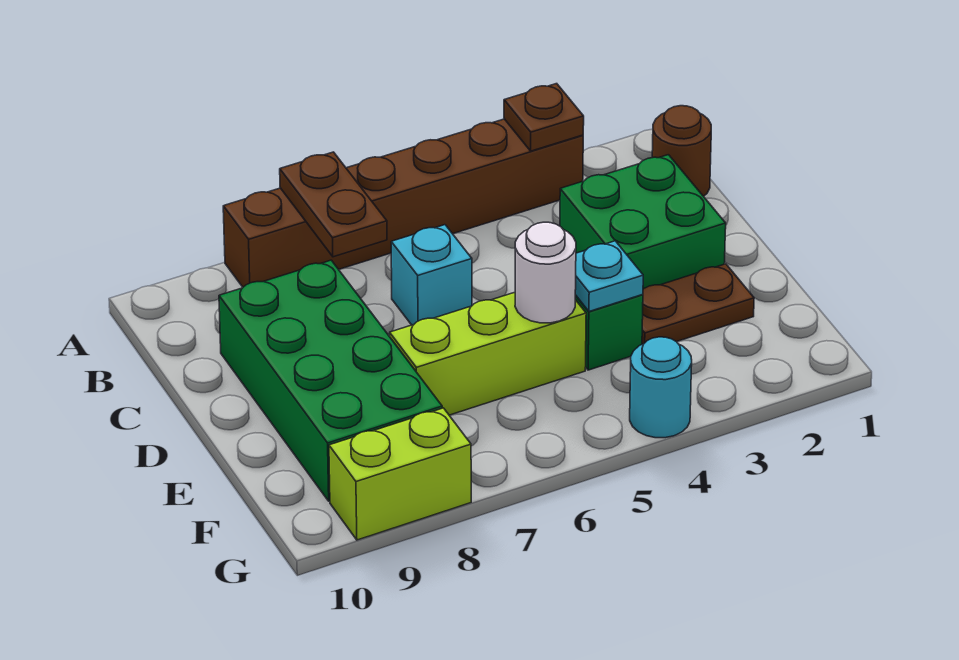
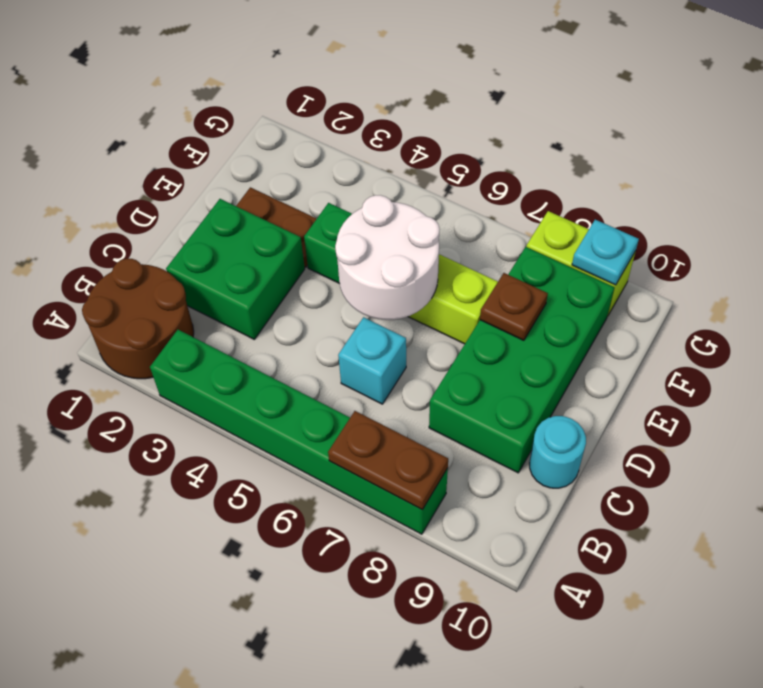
brown 1x6 brick [223,119,583,287] -> green 1x6 brick [150,330,448,534]
brown 1x1 plate [504,84,584,151] -> brown 1x1 plate moved to [480,273,548,340]
brown 1x2 plate [280,152,387,257] -> brown 1x2 plate turned to [328,411,448,509]
brown 1x1 round brick [652,106,711,196] -> brown 2x2 round brick [82,259,194,379]
cyan 1x1 plate [575,241,643,311] -> cyan 1x1 plate moved to [572,220,639,285]
white 1x1 round brick [515,222,576,323] -> white 2x2 round brick [335,195,440,320]
cyan 1x1 round brick [630,337,692,438] -> cyan 1x1 round brick moved to [530,416,586,488]

